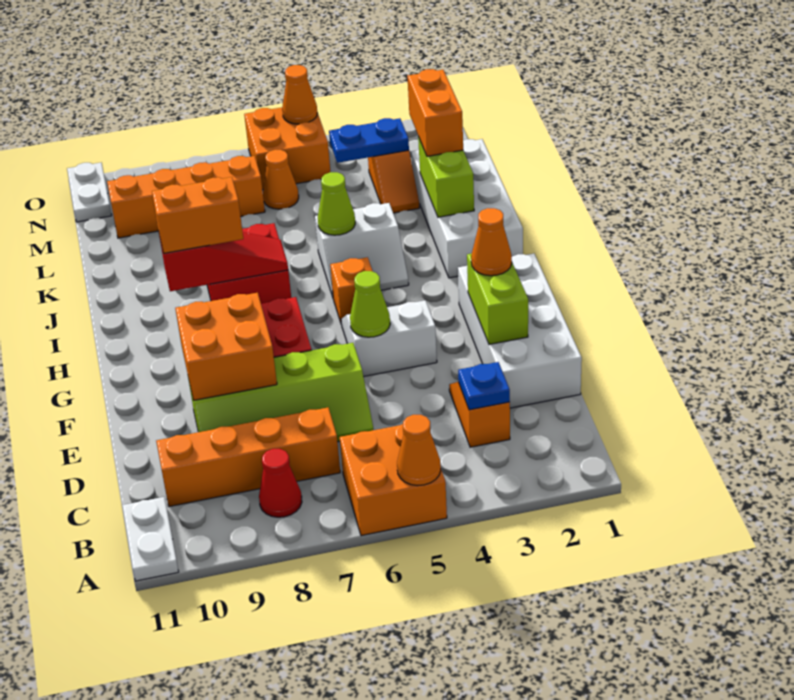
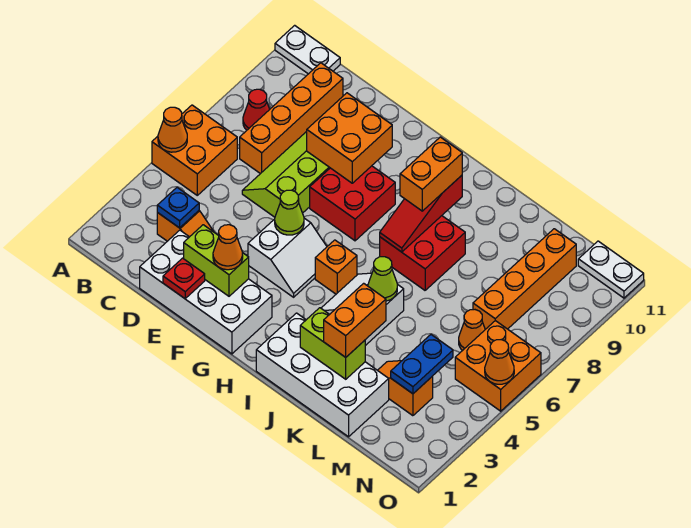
none -> red 1x1 plate [163,258,205,299]
orange 1x2 brick [407,69,463,156] -> orange 1x2 brick turned to [324,283,386,357]

